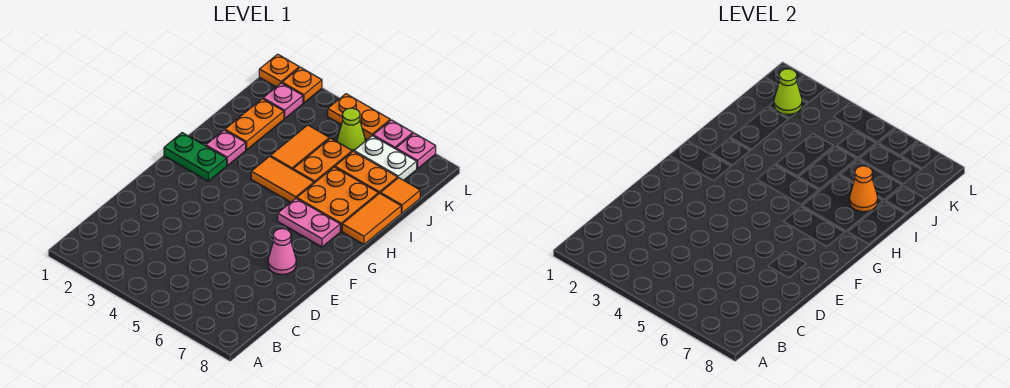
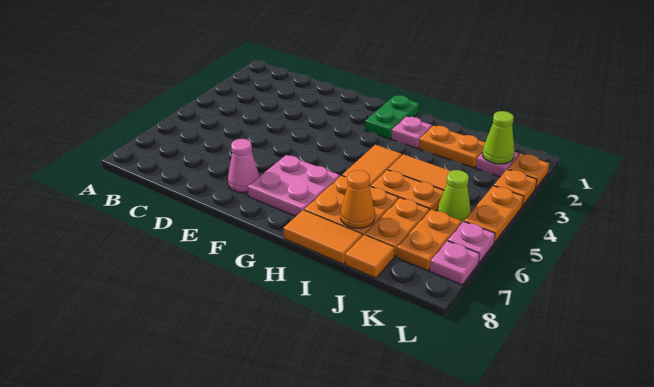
pink 1x2 plate [278,198,340,247] -> pink 2x2 plate [248,155,340,216]
white 1x2 plate [354,136,417,180] -> orange 1x2 plate [397,209,462,271]
orange 1x1 plate [259,54,299,87] -> orange 1x1 plate moved to [494,169,537,206]

